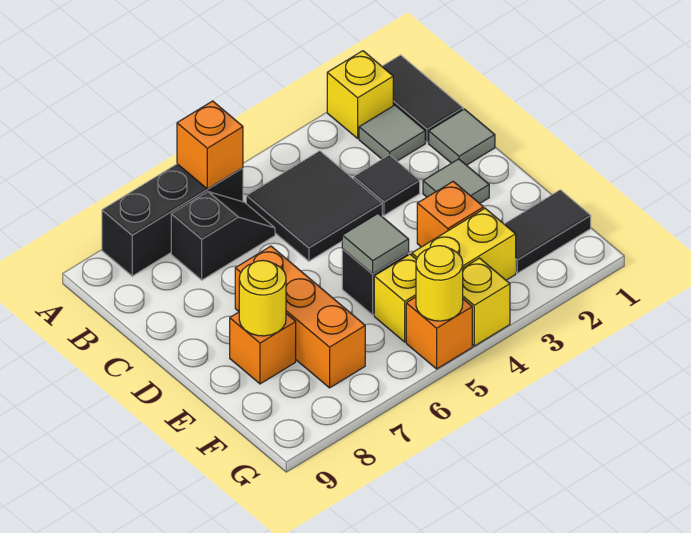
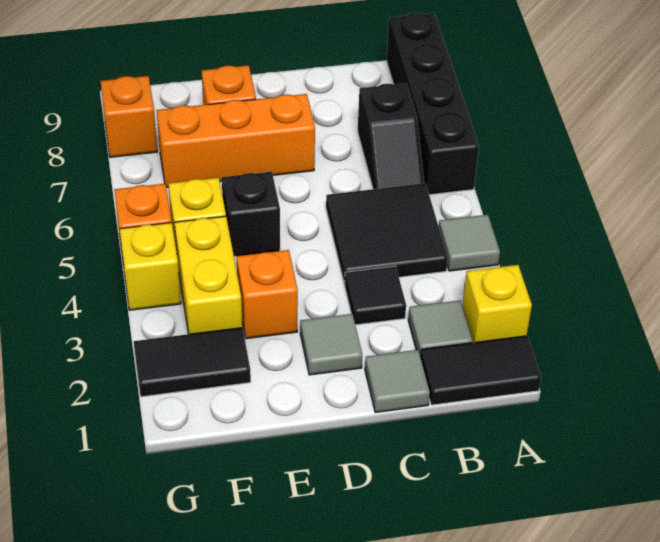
black 1x3 brick [102,164,243,276] -> black 1x4 brick [387,13,479,195]
orange 1x1 brick [177,101,243,189] -> orange 1x1 brick moved to [101,76,157,157]
grey 1x1 tile [342,214,409,274] -> grey 1x1 tile moved to [439,215,500,271]
yellow 1x1 round brick [239,260,286,336] -> none
black 1x2 tile [505,190,591,273] -> black 1x2 tile turned to [134,328,251,397]
yellow 1x1 round brick [416,246,463,321] -> none

